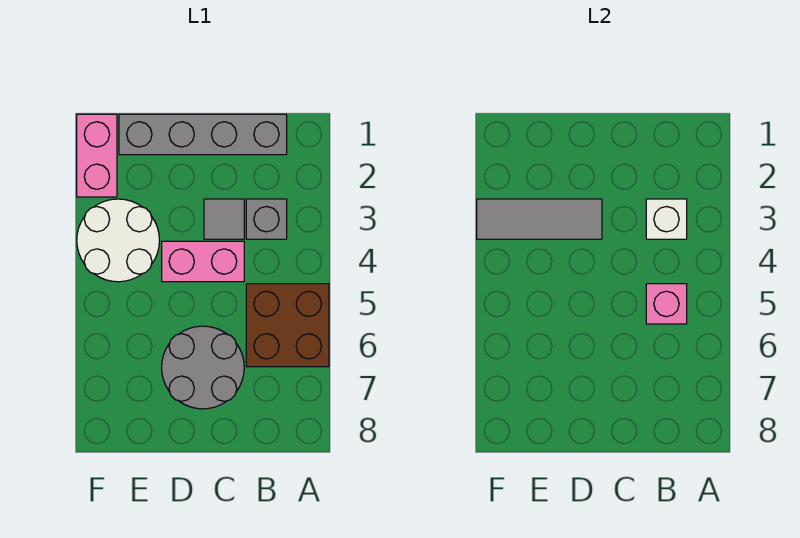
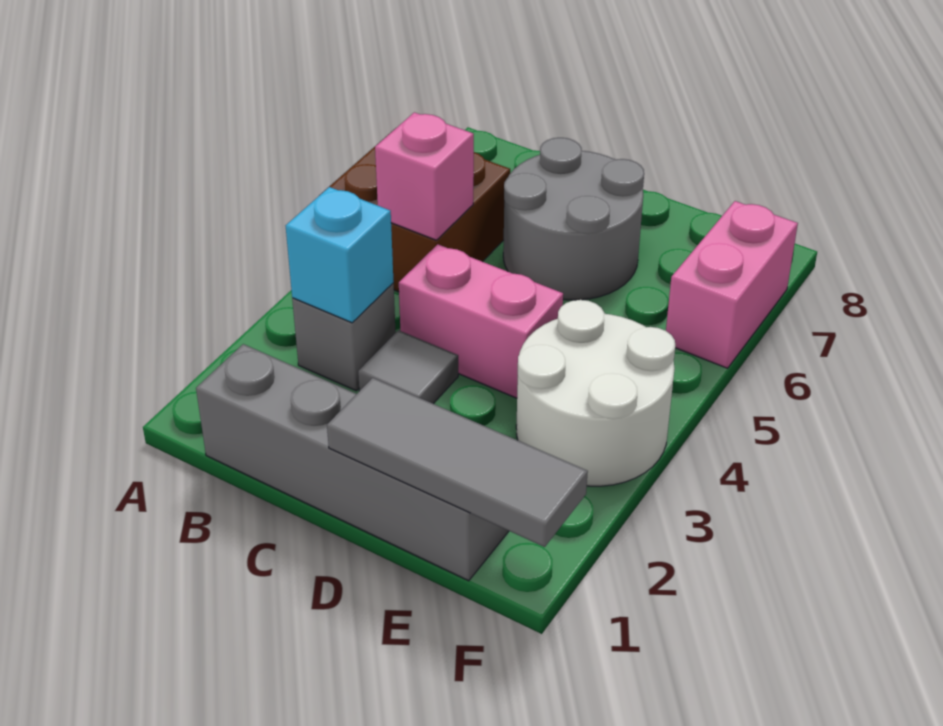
white 1x1 brick [646,199,687,239] -> cyan 1x1 brick [286,187,394,323]
grey 1x3 tile [477,199,602,239] -> grey 1x3 tile moved to [327,378,588,547]
pink 1x2 brick [77,114,117,197] -> pink 1x2 brick moved to [666,201,798,368]

